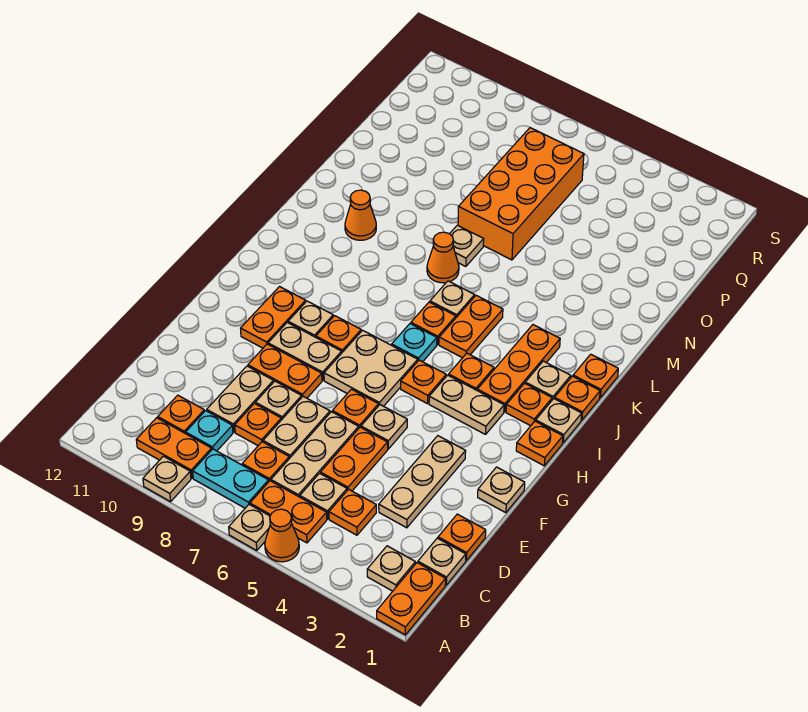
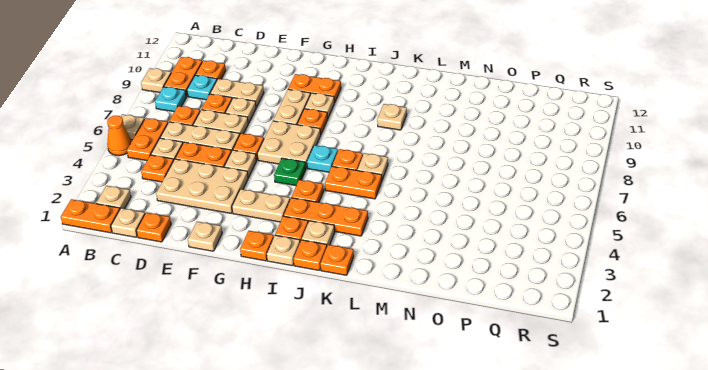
cyan 1x2 plate [193,449,269,508] -> cyan 1x1 plate [155,87,187,112]
tan 1x3 plate [379,436,466,528] -> tan 2x3 plate [156,159,248,213]
orange 1x2 plate [248,344,322,398] -> none
tan 1x2 plate [429,375,504,434] -> tan 1x2 plate turned to [232,189,290,222]
orange 1x1 plate [401,360,446,404] -> green 1x1 plate [274,158,306,186]
orange 1x1 cone [427,232,459,283] -> none
orange 1x1 cone [345,190,376,240] -> none
tan 1x1 plate [450,225,484,267] -> tan 1x1 plate moved to [377,104,407,130]
orange 2x4 brick [458,128,584,260] -> none

